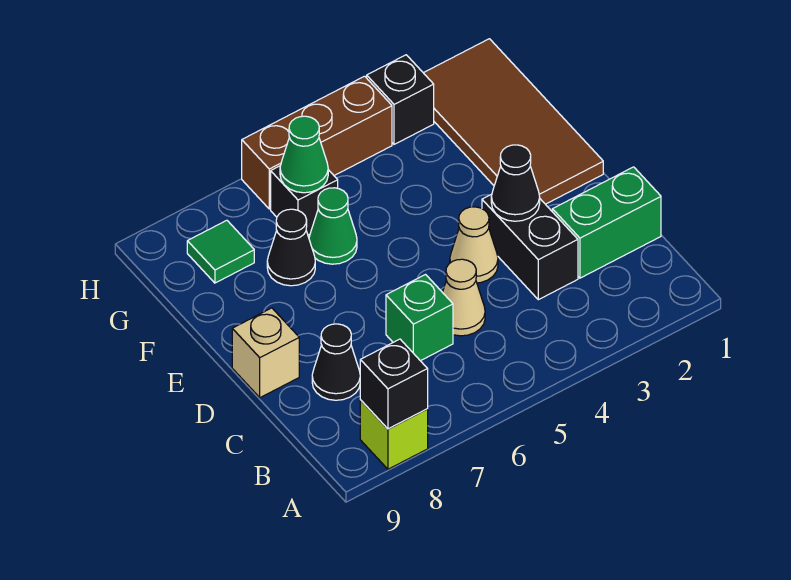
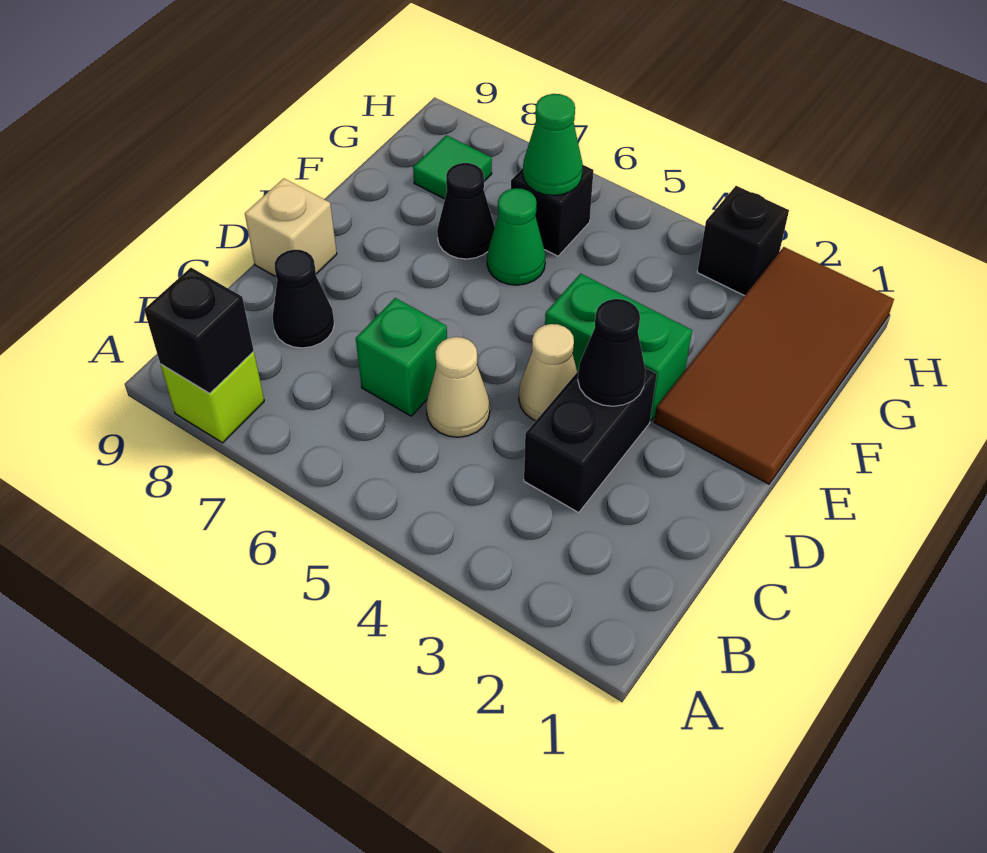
green 1x2 brick [552,167,661,278] -> green 1x2 brick moved to [545,274,692,421]
brown 1x3 brick [242,76,392,209] -> none

